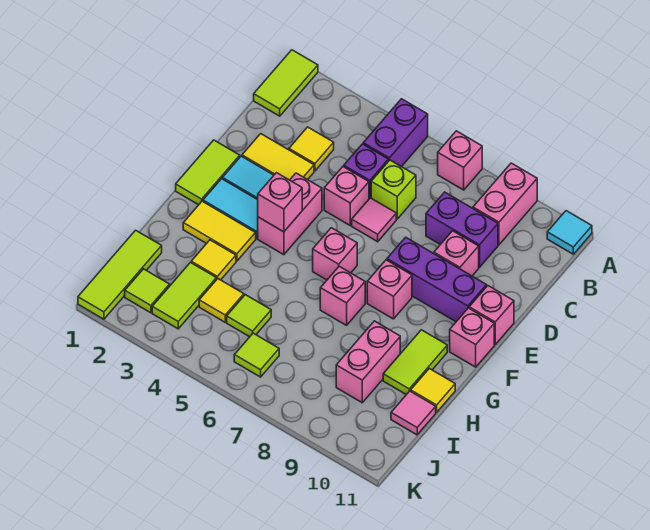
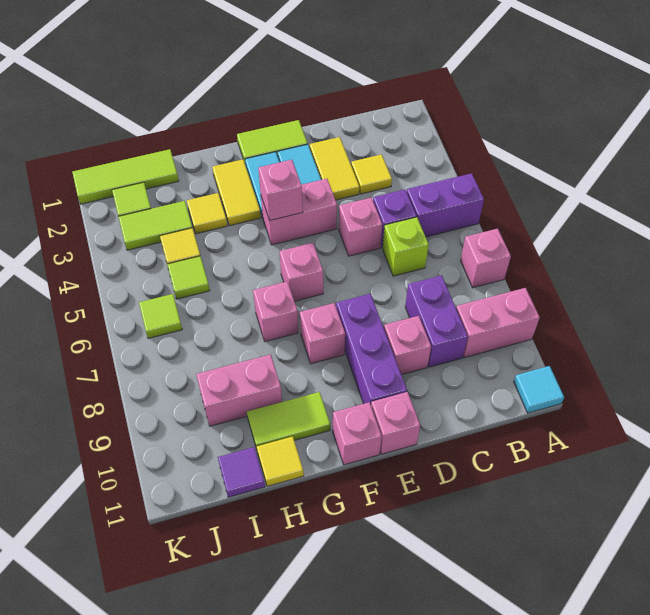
lime 1x2 tile [254,50,318,116] -> none
pink 1x1 tile [352,198,396,242] -> none
pink 1x1 tile [391,391,436,435] -> purple 1x1 tile [218,447,265,497]

